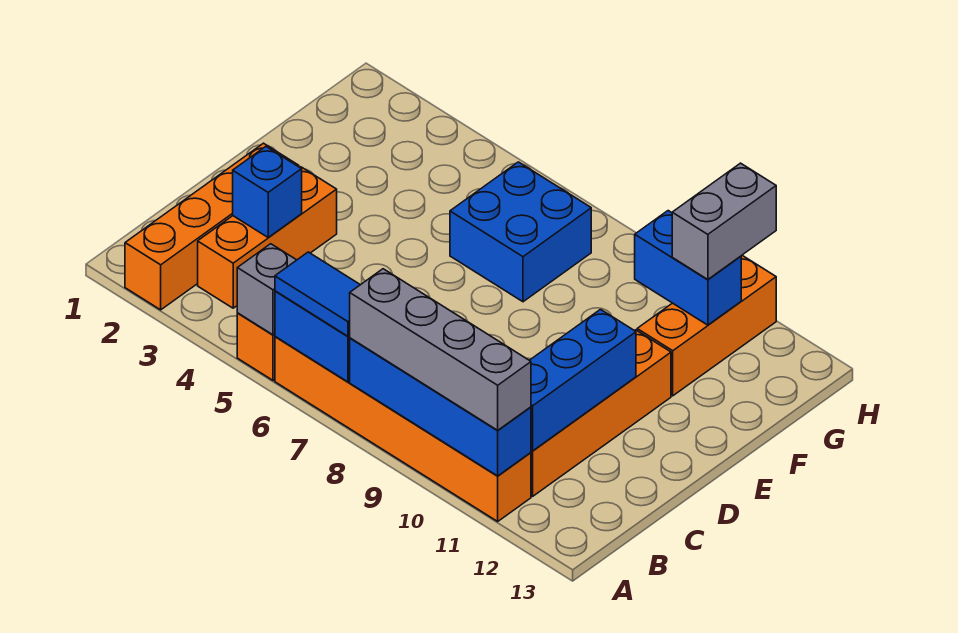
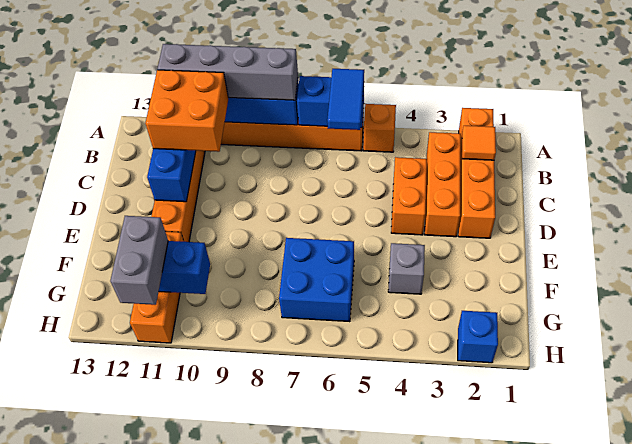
grey 1x1 brick [237,244,296,335] -> grey 1x1 brick moved to [388,243,425,294]
blue 1x2 tile [275,252,360,336] -> blue 1x2 tile turned to [327,69,364,130]
none -> orange 1x1 tile [462,126,496,160]
none -> orange 2x2 brick [145,70,228,152]
blue 1x1 brick [233,147,302,238] -> blue 1x1 brick moved to [458,311,498,363]
none -> orange 1x2 brick [391,157,427,235]

